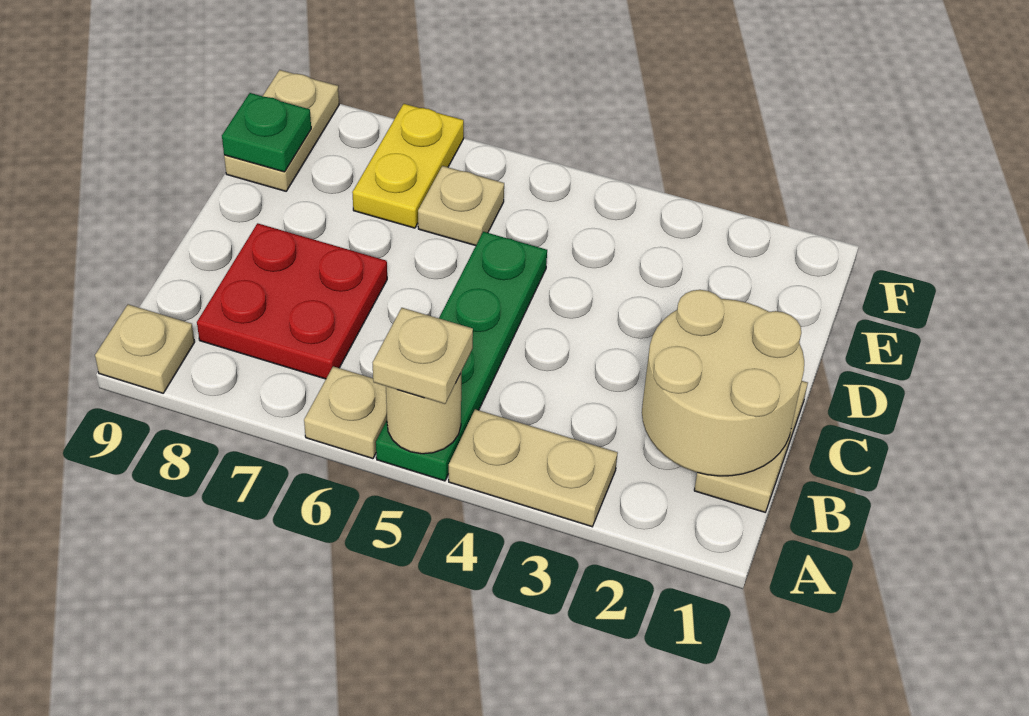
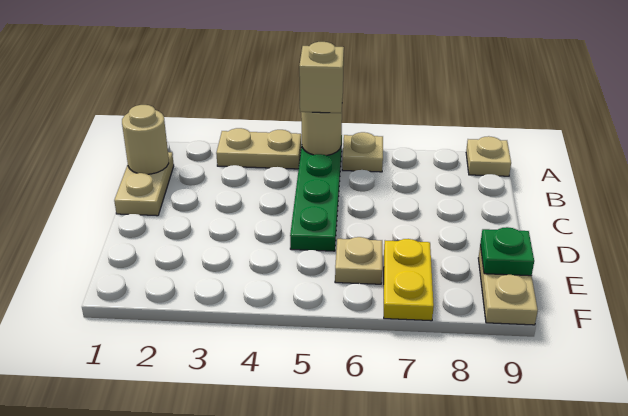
tan 1x1 plate [373,308,473,404] -> tan 1x1 brick [299,42,344,113]
tan 2x2 round brick [642,290,804,476] -> tan 1x1 round brick [122,105,169,174]
red 2x2 plate [197,223,387,379] -> none

